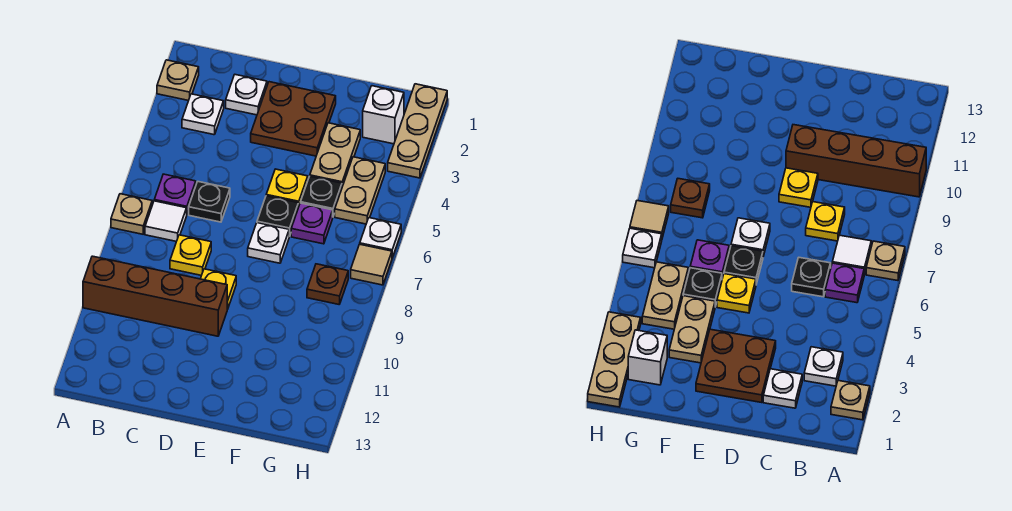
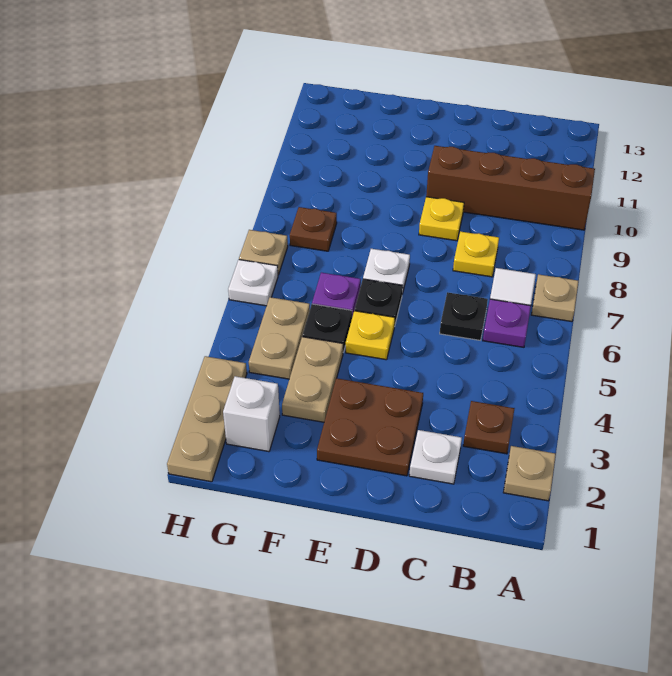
white 1x1 plate [182,94,224,135] -> brown 1x1 plate [463,401,515,454]
tan 1x1 tile [351,244,392,285] -> tan 1x1 plate [239,230,288,275]

